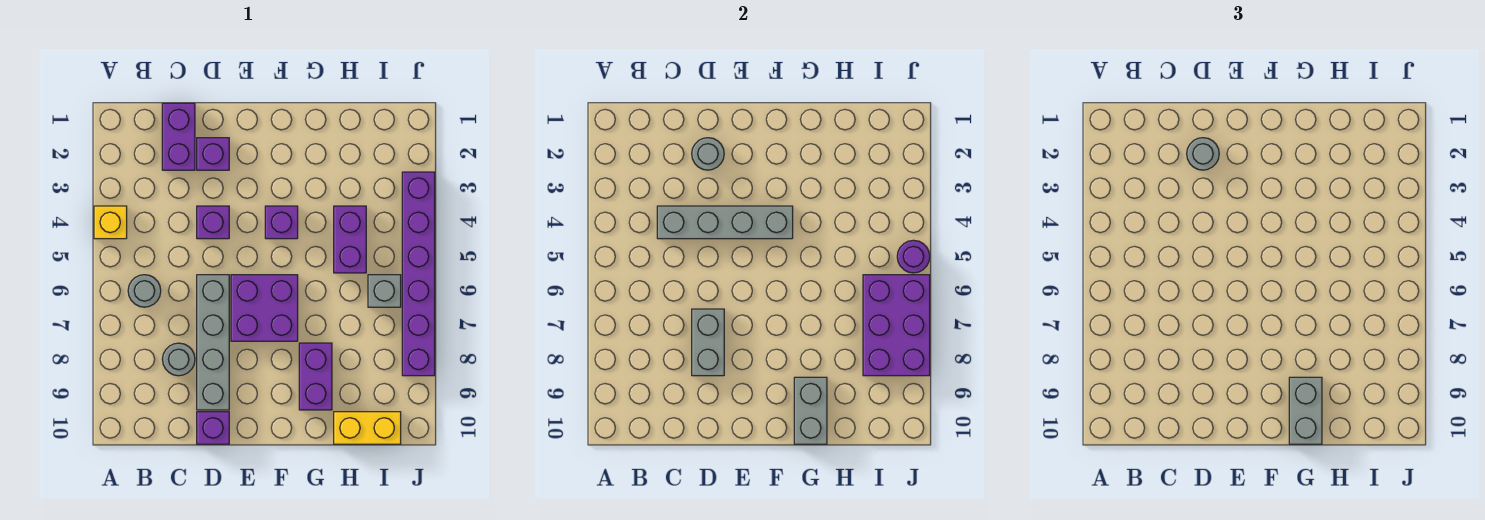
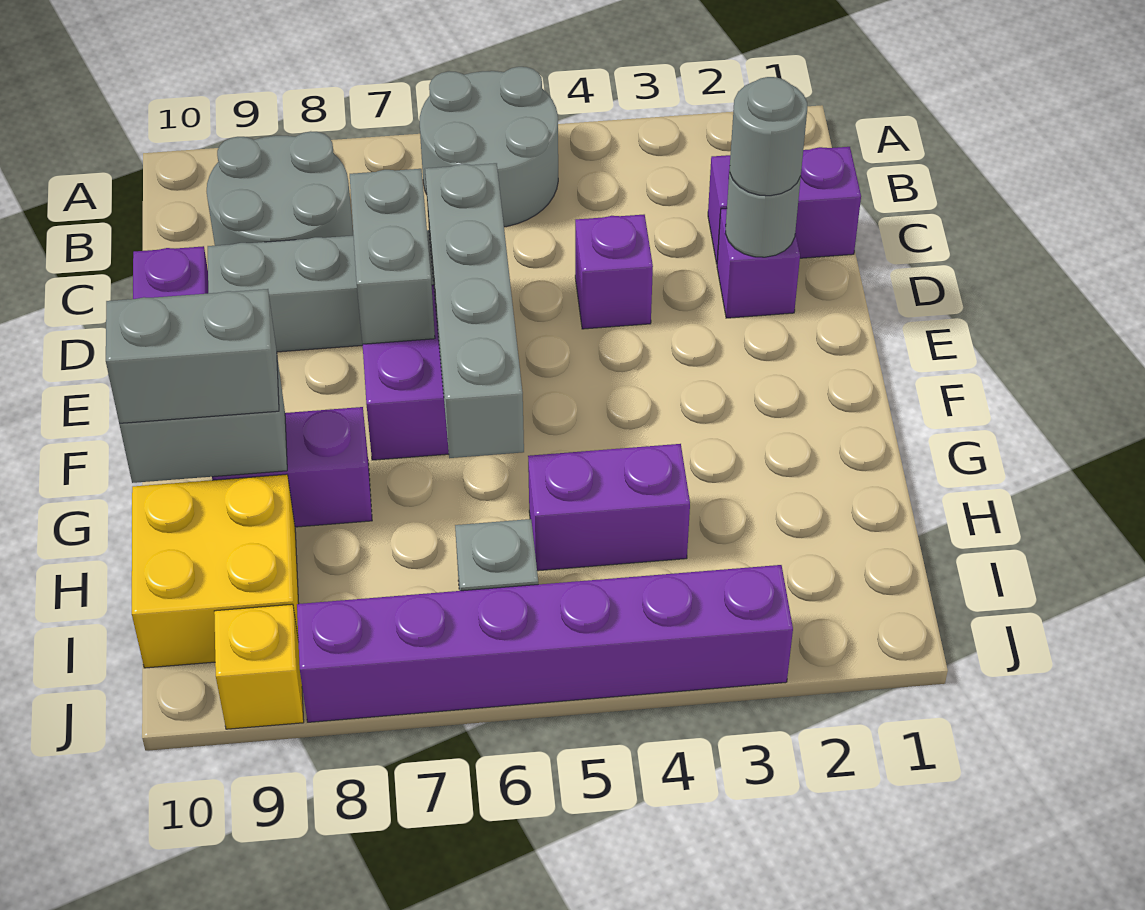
yellow 1x1 brick [94,206,127,239] -> yellow 1x1 brick moved to [214,604,304,729]
grey 1x1 round brick [128,275,161,307] -> grey 2x2 round brick [420,67,558,227]
grey 1x4 brick [657,206,793,239] -> grey 1x4 brick moved to [425,163,524,458]
grey 1x1 round brick [162,343,195,376] -> grey 2x2 round brick [207,131,353,246]
grey 1x2 brick [692,309,724,376] -> grey 1x2 brick turned to [350,169,435,344]
purple 1x1 brick [265,206,298,239] -> none
yellow 1x2 brick [334,412,401,444] -> yellow 2x2 brick [132,474,299,668]
purple 2x3 brick [863,275,930,376] -> none
purple 1x1 round brick [897,240,930,273] -> none

